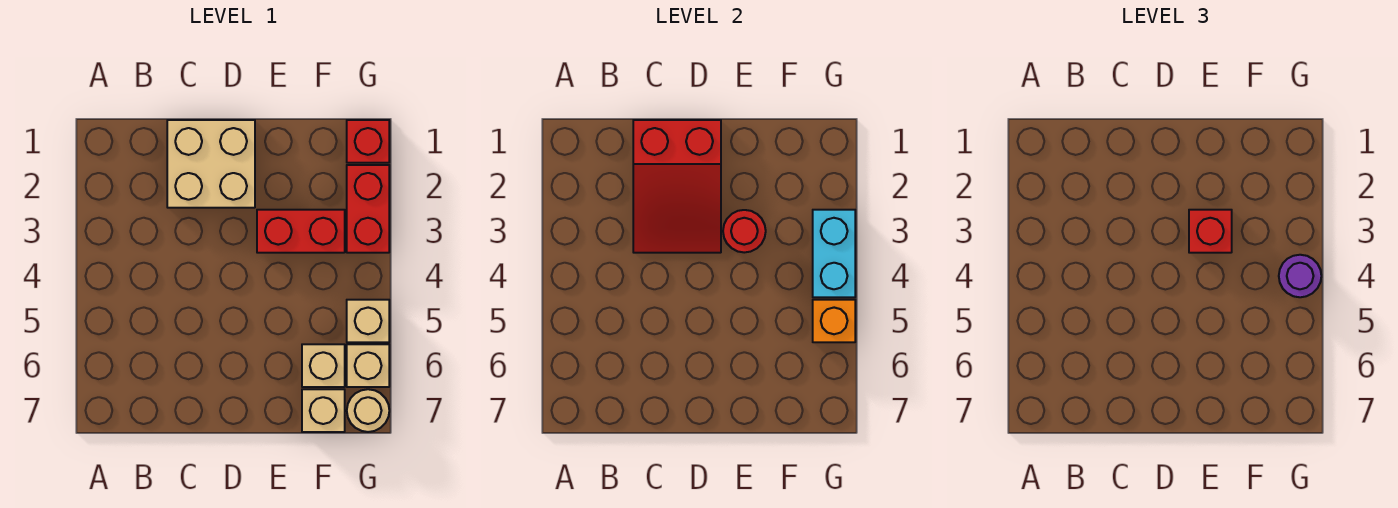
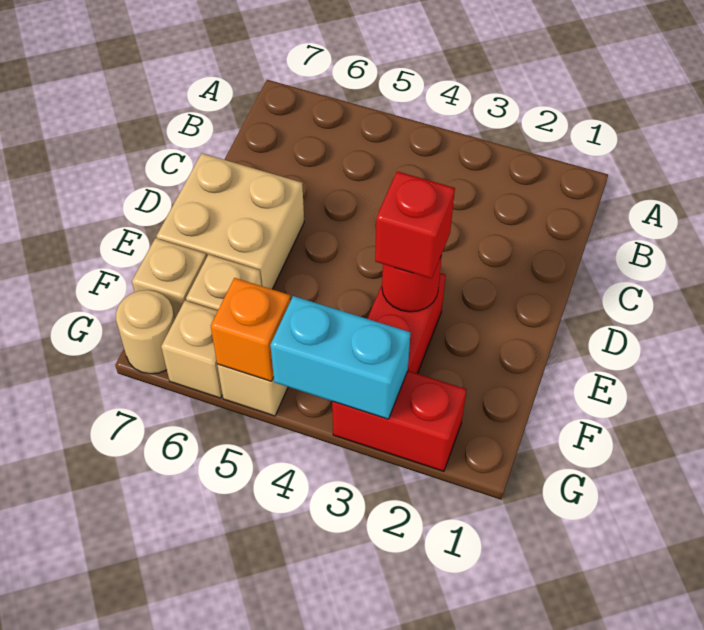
tan 2x2 brick [167,120,255,208] -> tan 2x2 brick moved to [157,153,304,289]
red 2x3 slope [633,120,721,253] -> none
red 1x1 brick [347,120,389,163] -> none
purple 1x1 round brick [1279,255,1321,297] -> none

